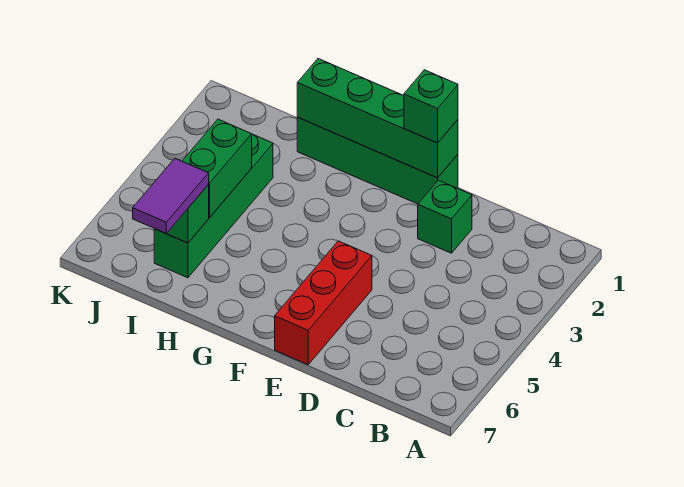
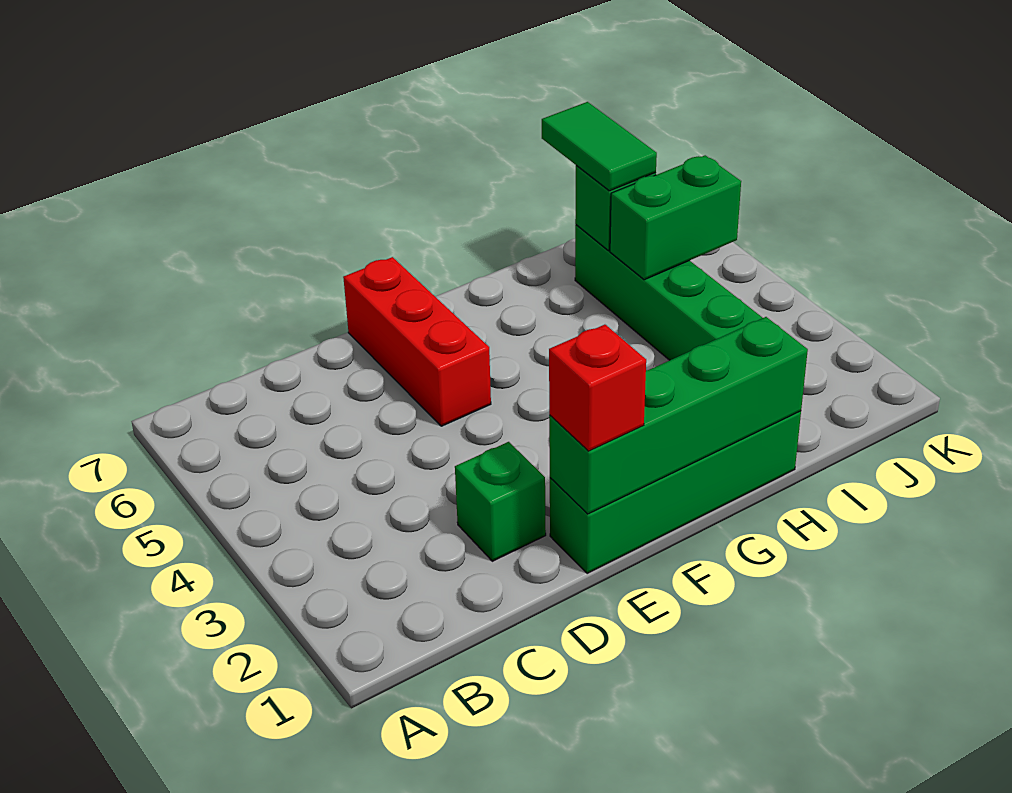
green 1x1 brick [404,70,458,143] -> red 1x1 brick [549,325,646,451]
green 1x2 brick [182,119,252,218] -> green 1x2 brick turned to [610,155,741,280]
purple 1x2 tile [133,159,209,234] -> green 1x2 tile [542,102,657,191]

